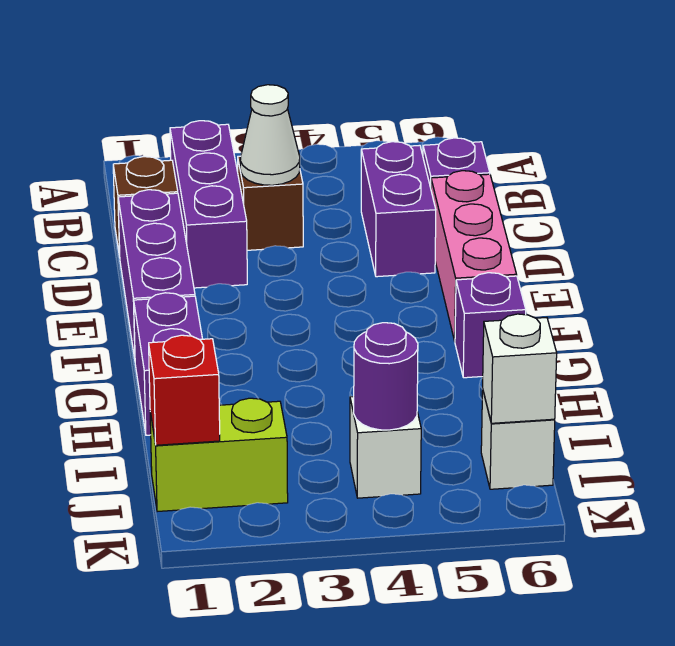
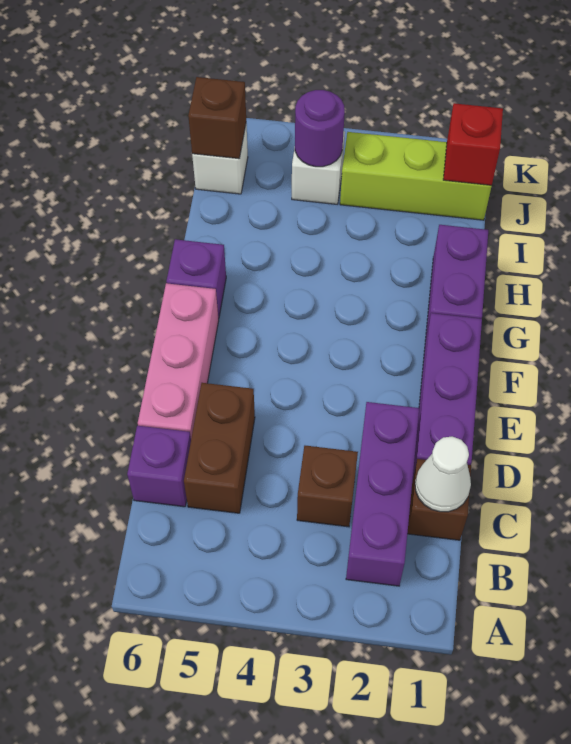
white 1x1 cone [240,85,300,185] -> white 1x1 cone moved to [415,437,471,512]
purple 1x2 brick [361,142,436,277] -> brown 1x2 brick [184,383,255,513]
lime 1x2 brick [150,398,288,512] -> lime 1x3 brick [340,132,492,220]
white 1x1 brick [483,314,557,423] -> brown 1x1 brick [188,77,246,159]

